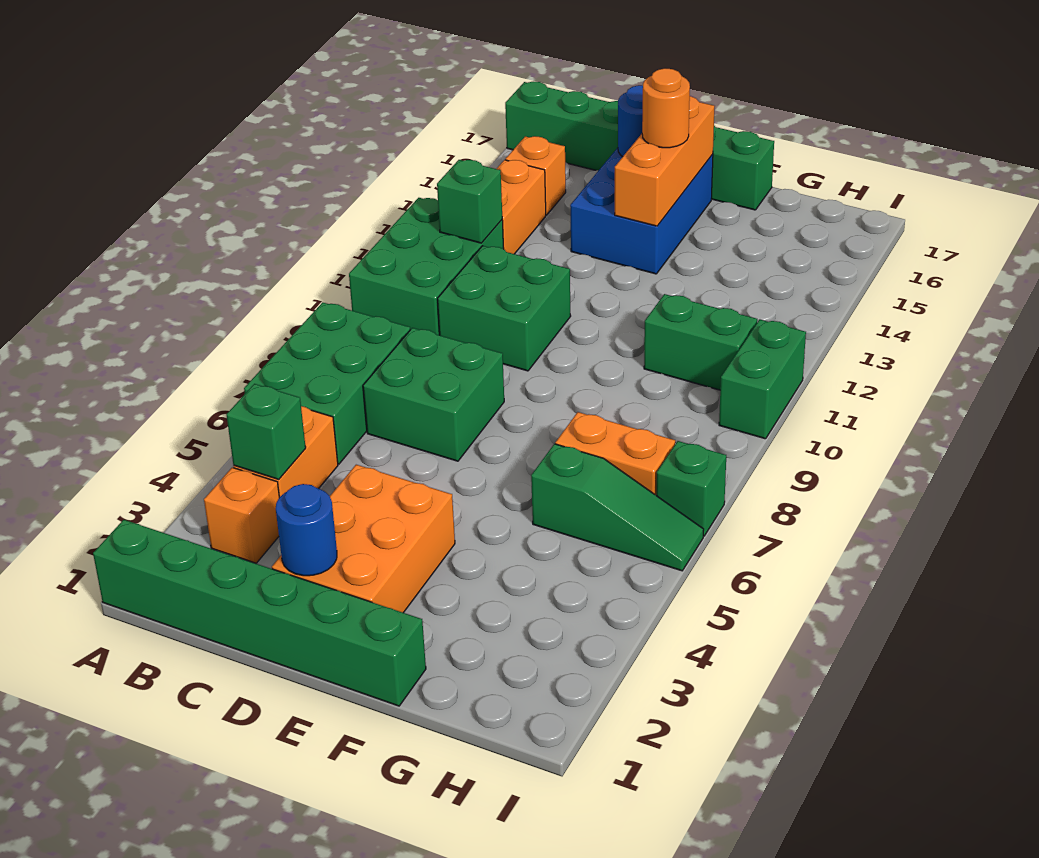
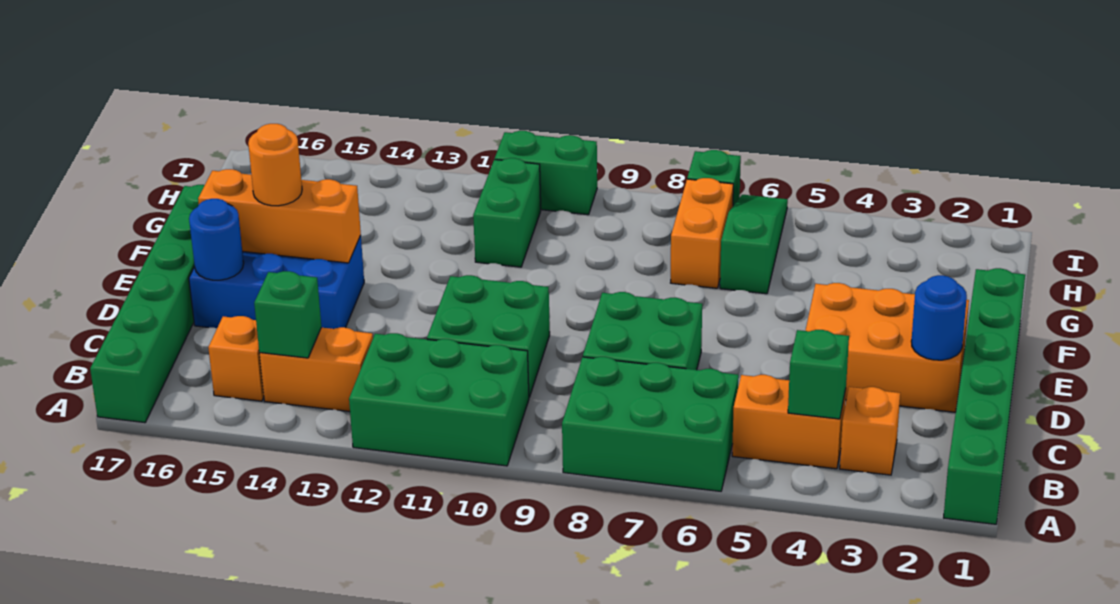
green 1x1 brick [437,160,502,243] -> green 1x1 brick moved to [254,271,321,358]

